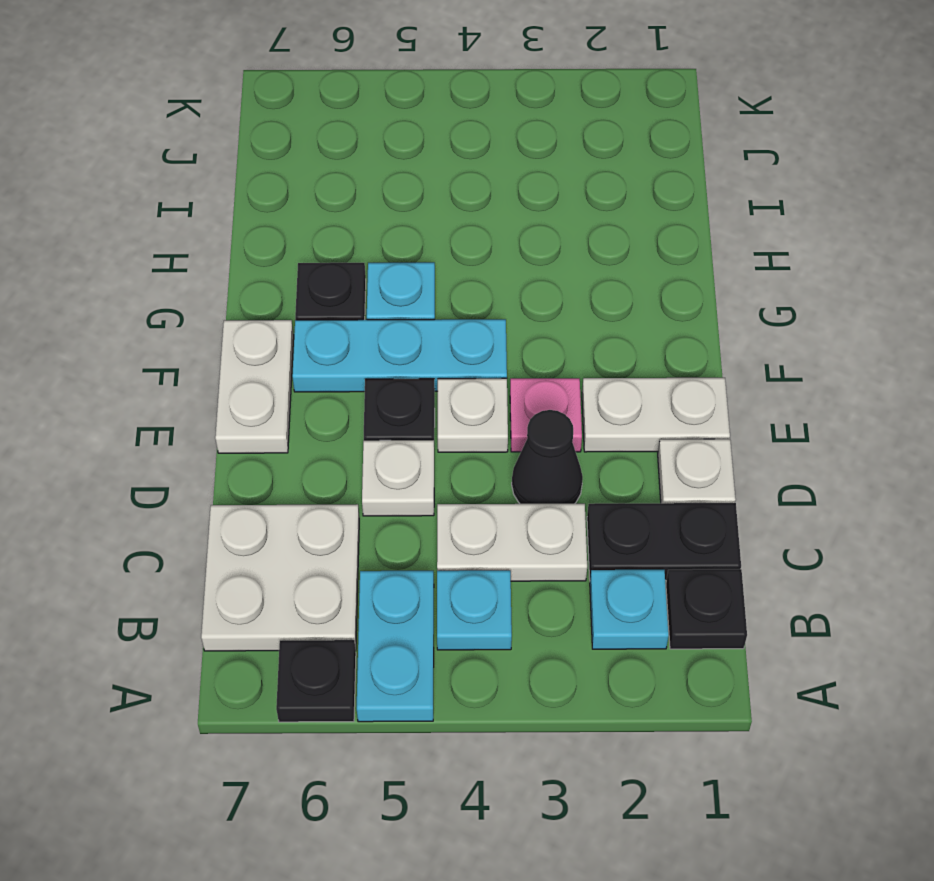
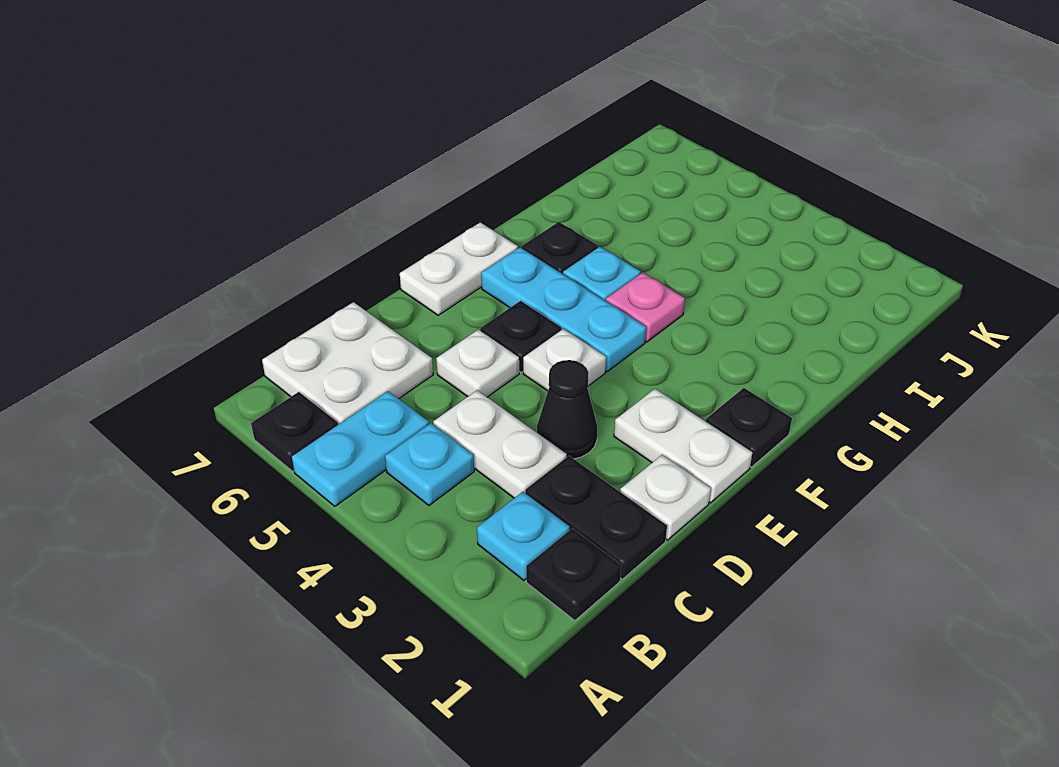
pink 1x1 plate [510,378,582,452] -> pink 1x1 plate moved to [606,272,685,342]
none -> black 1x1 plate [706,388,792,467]

